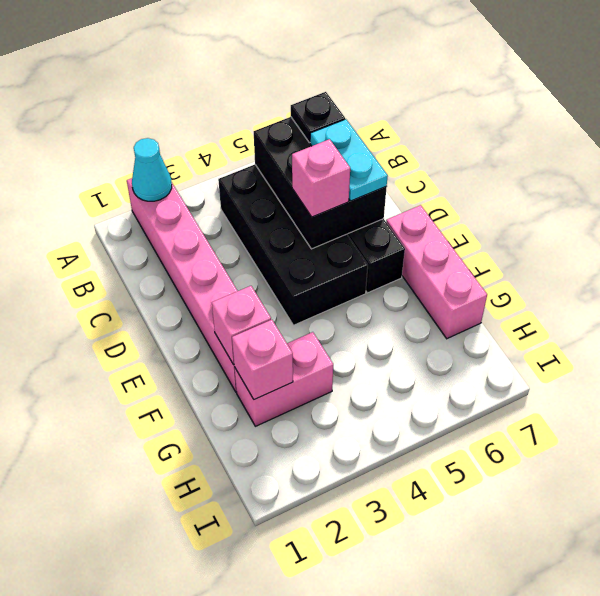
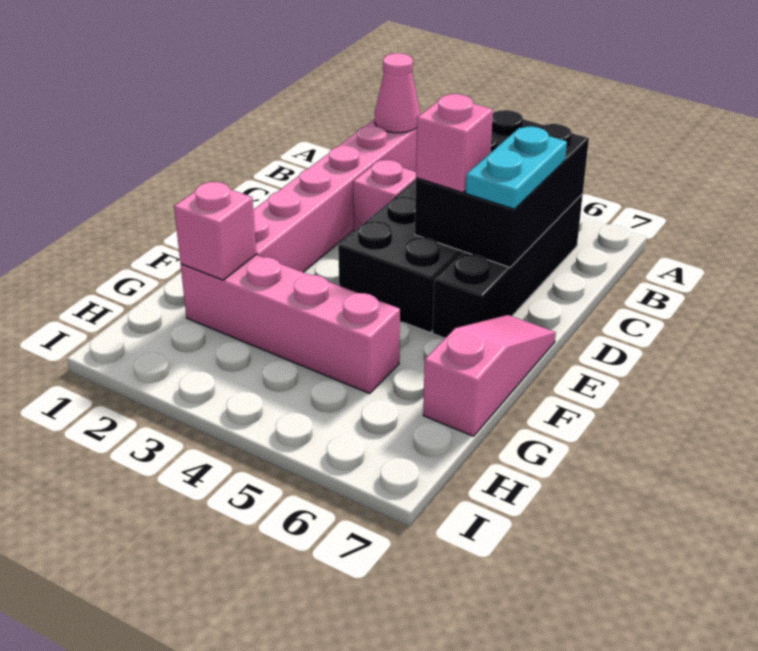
cyan 1x1 cone [132,138,172,201] -> pink 1x1 cone [375,53,420,133]
black 1x1 plate [291,92,345,143] -> none
pink 1x3 brick [386,205,487,339] -> pink 1x3 slope [423,315,556,436]
pink 1x1 brick [212,286,271,365] -> pink 1x1 brick moved to [353,160,416,231]
pink 1x2 brick [234,332,333,426] -> pink 1x4 brick [181,255,400,393]

